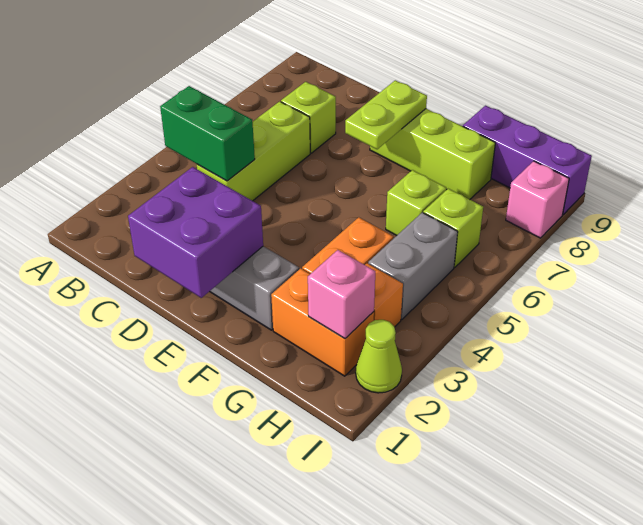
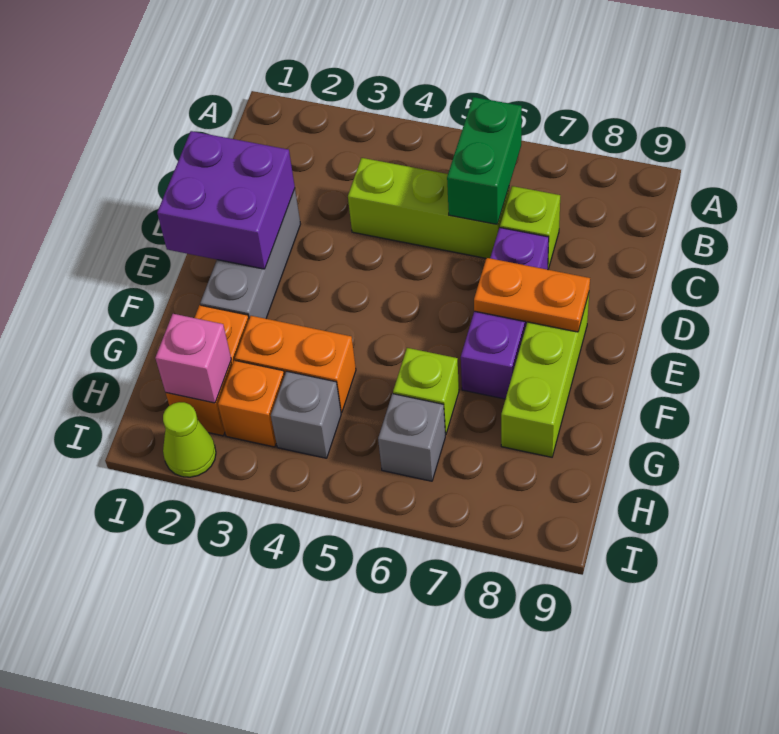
green 1x2 brick [160,86,255,181] -> green 1x2 brick moved to [447,97,522,225]
lime 1x2 plate [345,80,427,149] -> orange 1x2 plate [474,258,590,332]
purple 1x3 brick [463,106,592,214] -> purple 1x3 brick moved to [461,228,549,399]
grey 1x2 brick [368,212,458,319] -> grey 1x1 brick [271,371,341,458]
lime 1x1 brick [423,189,483,267] -> grey 1x1 brick [378,394,445,481]
pink 1x1 brick [506,161,569,238] -> none

